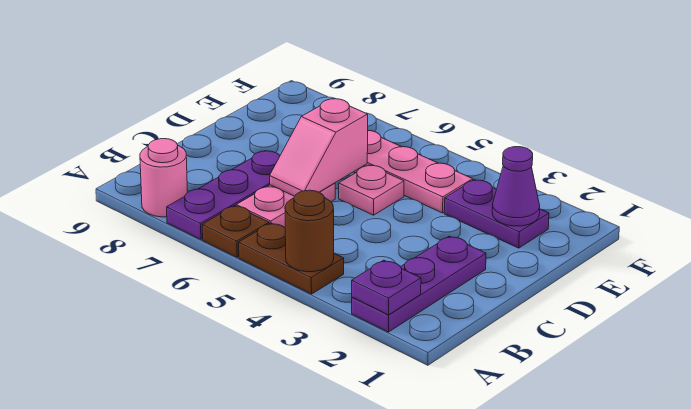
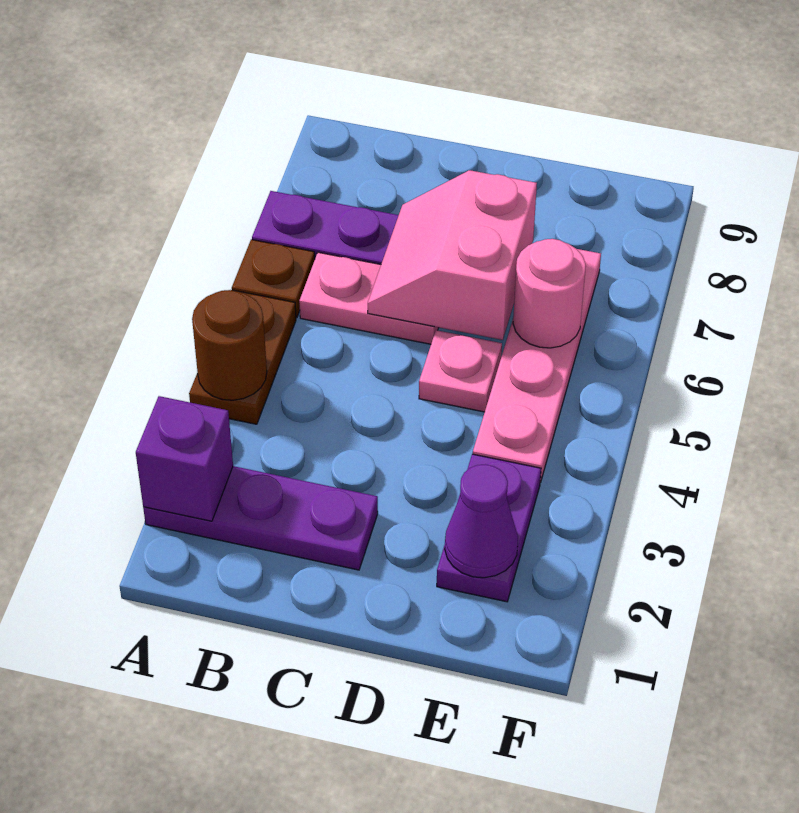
purple 1x1 plate [352,260,421,315] -> purple 1x1 brick [136,396,233,521]
pink 1x1 round brick [140,139,188,217] -> pink 1x1 round brick moved to [513,239,586,348]
pink 1x2 slope [270,99,368,196] -> pink 2x2 slope [368,170,537,340]

